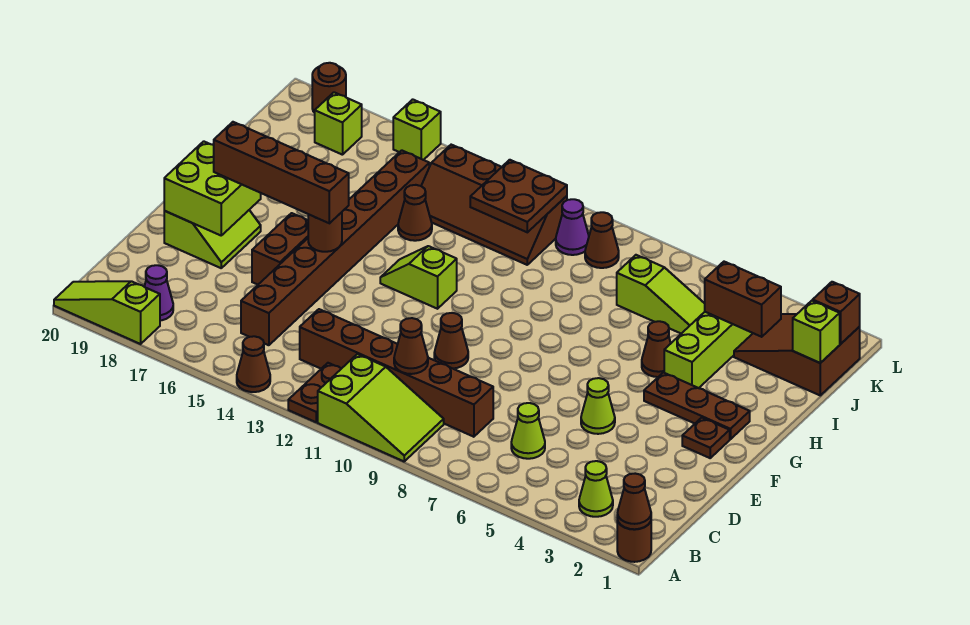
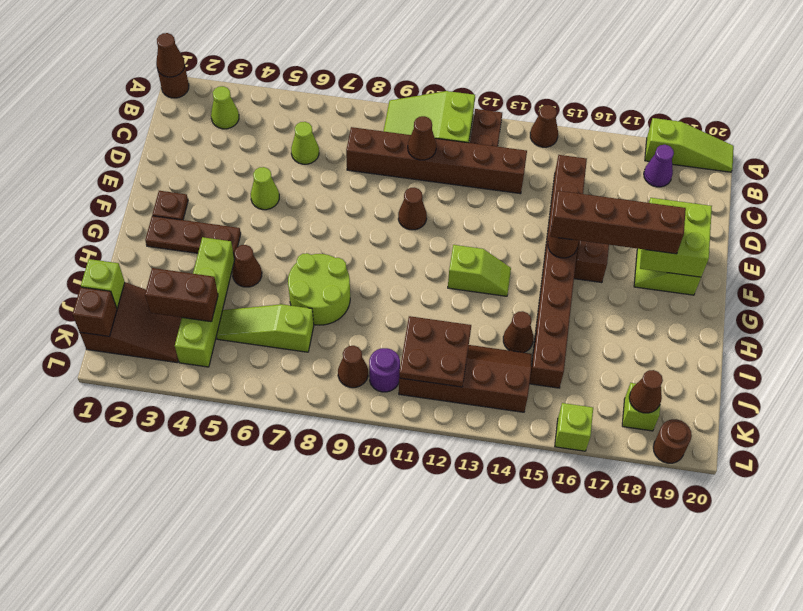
none -> lime 2x2 round brick [288,253,350,325]
purple 1x1 cone [556,199,589,255] -> purple 1x1 round brick [369,348,400,392]
none -> brown 1x1 cone [629,370,663,413]

